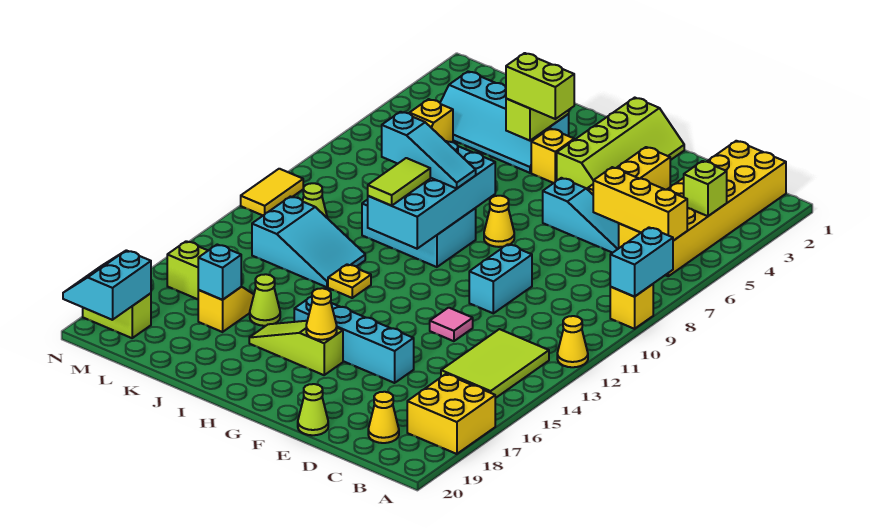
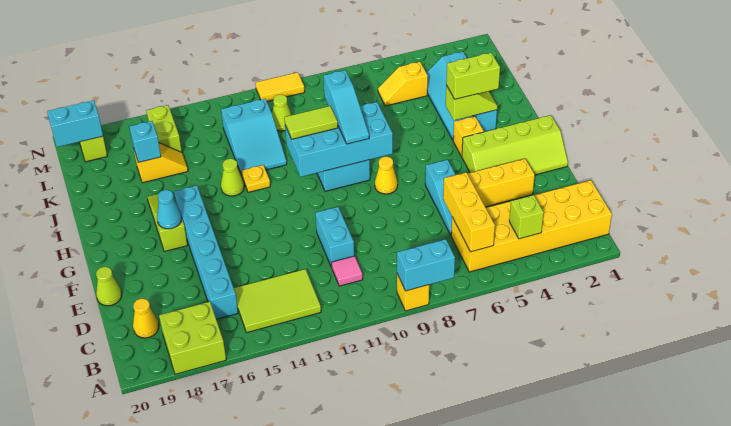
yellow 1x1 cone [557,316,588,367] -> none
yellow 2x2 brick [407,374,495,454] -> lime 2x2 brick [159,302,226,374]
cyan 1x2 brick [469,244,532,313] -> cyan 1x2 brick turned to [315,207,354,267]
pink 1x1 tile [430,308,473,341] -> pink 1x1 tile moved to [331,256,363,286]
cyan 1x4 brick [294,296,414,383] -> cyan 1x6 brick [174,186,238,319]
yellow 1x1 cone [306,288,337,340] -> cyan 1x1 cone [157,190,182,229]
lime 1x2 brick [506,53,574,119] -> lime 1x2 brick turned to [446,53,500,99]
lime 1x1 cone [250,274,280,326] -> lime 1x1 cone moved to [221,159,244,196]

